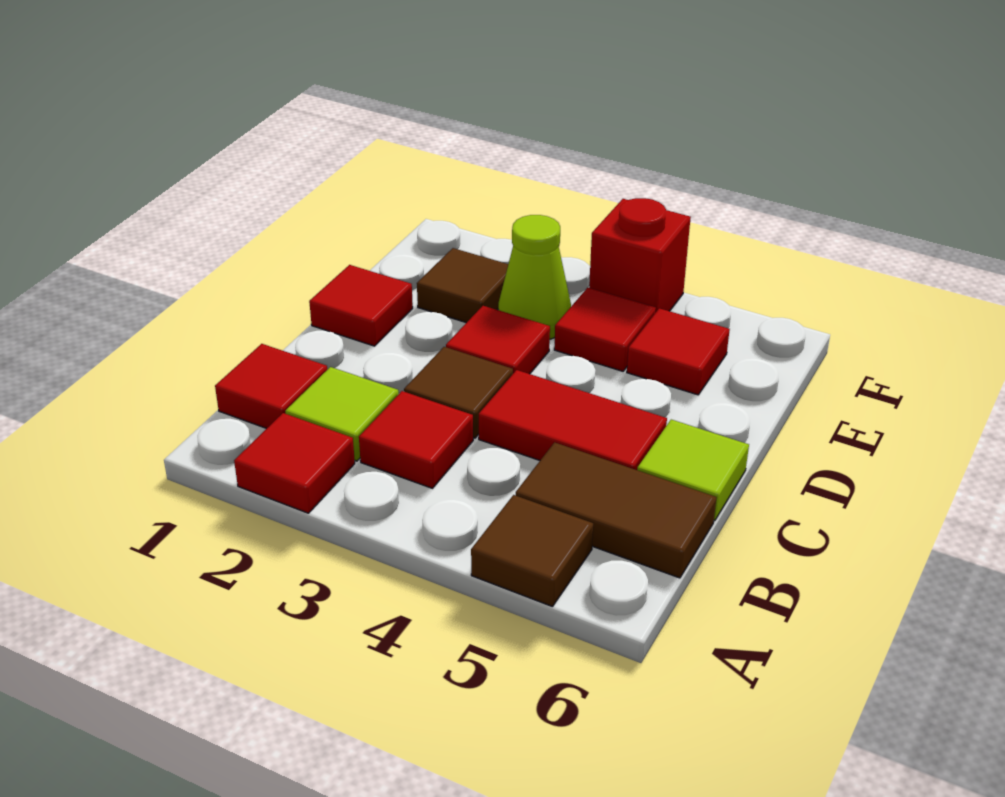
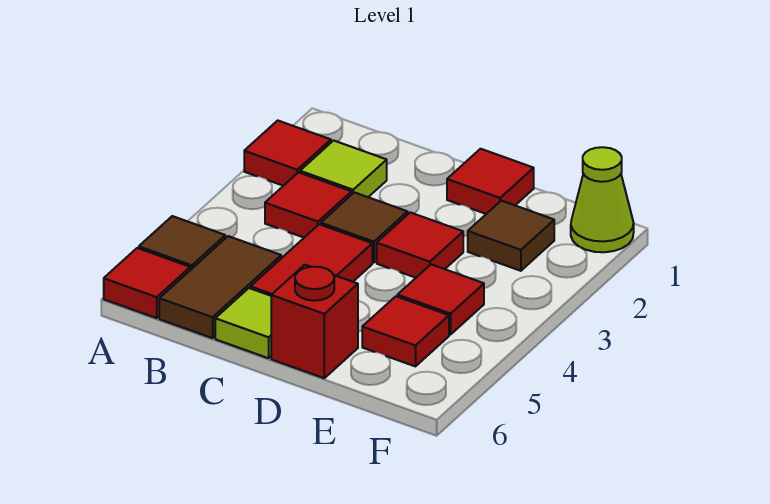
red 1x1 tile [215,344,327,429] -> red 1x1 tile moved to [104,248,190,318]
lime 1x1 cone [498,215,571,339] -> lime 1x1 cone moved to [571,147,634,252]
red 1x1 brick [589,198,691,313] -> red 1x1 brick moved to [271,265,358,378]

